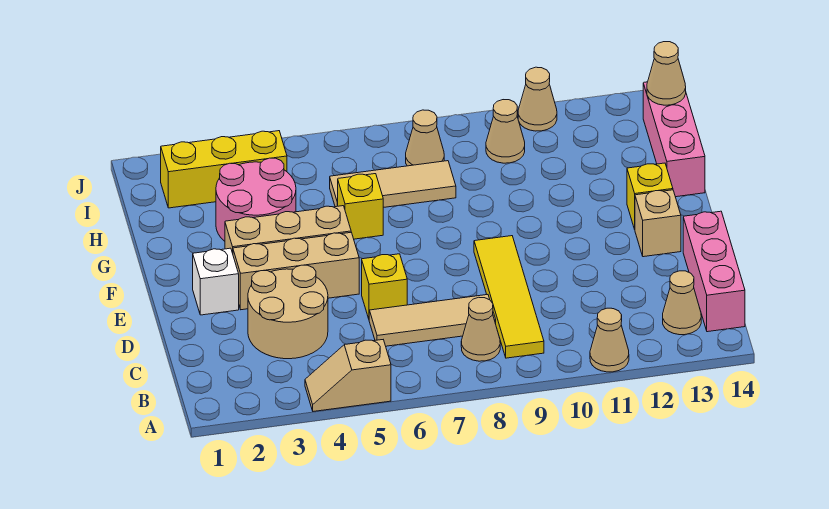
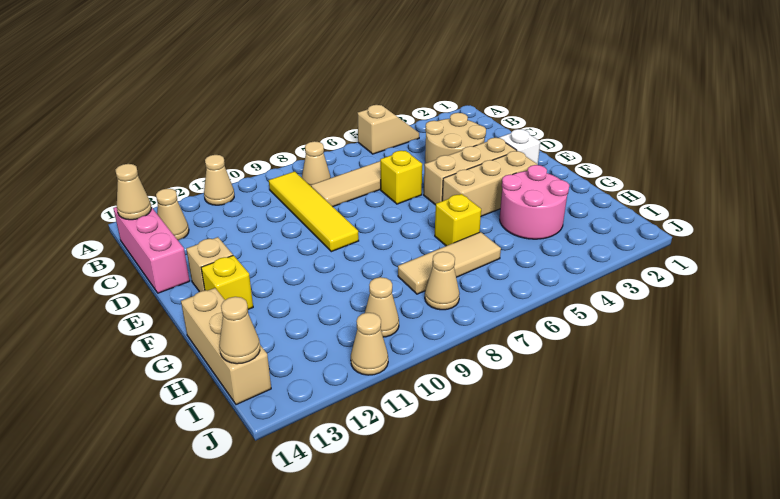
none -> tan 1x1 cone [115,164,151,220]
pink 1x3 brick [643,82,705,197] -> tan 1x3 brick [181,288,271,405]
yellow 1x3 brick [161,131,287,208] -> none

